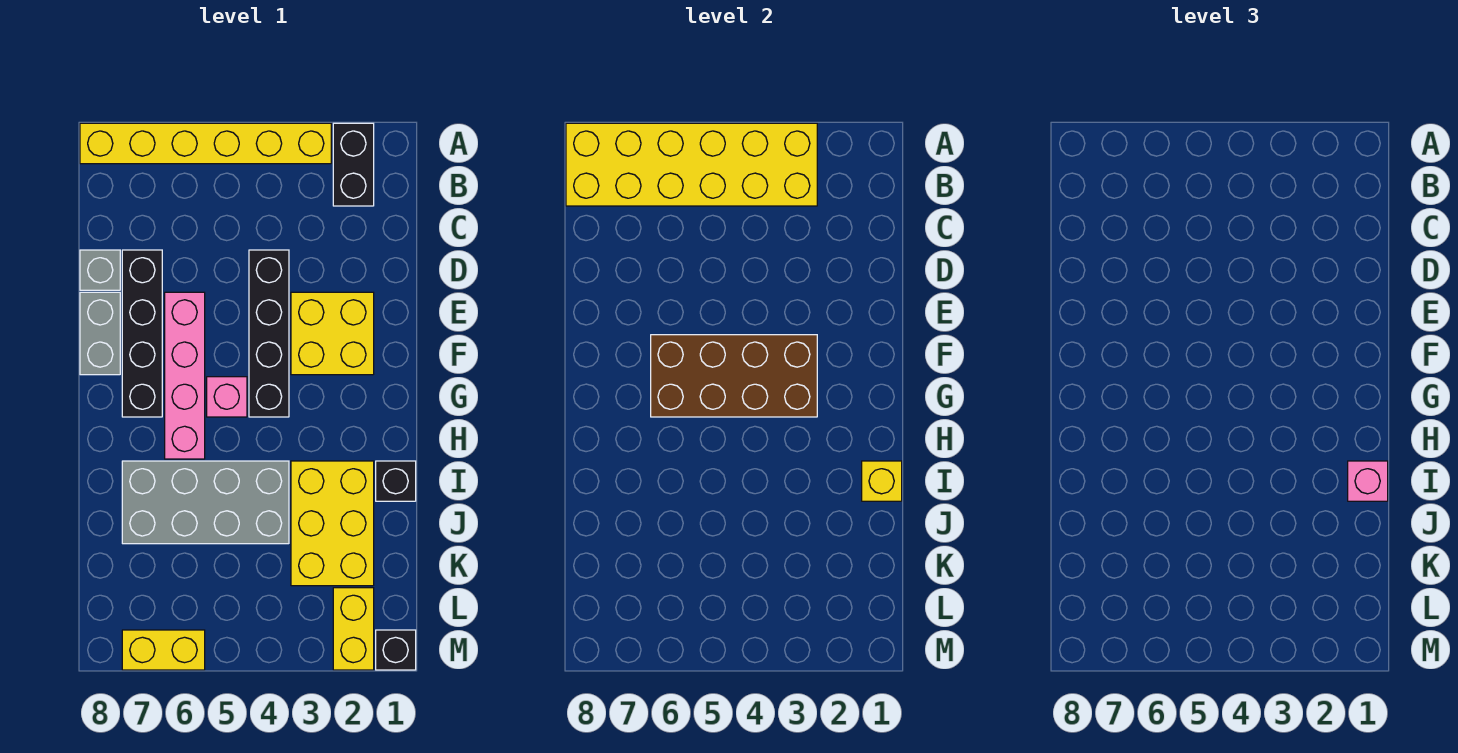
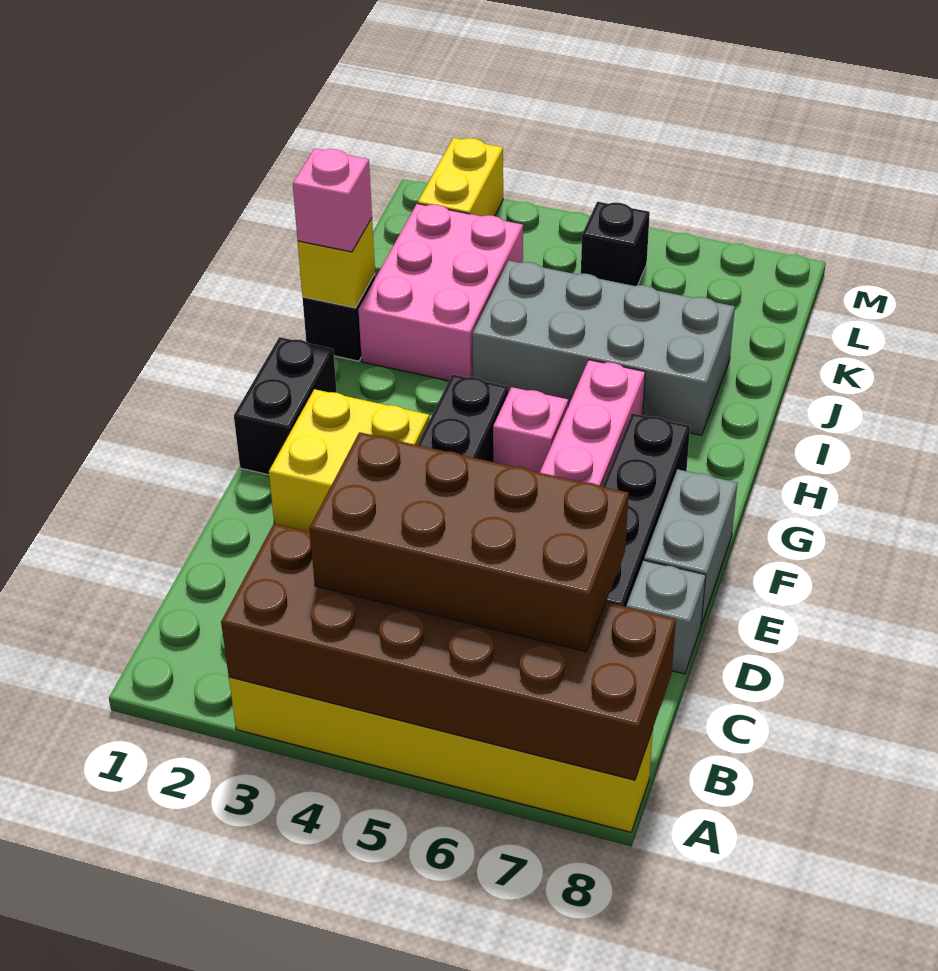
black 1x2 brick [333,123,374,206] -> black 1x2 brick moved to [234,337,337,475]
yellow 2x6 brick [566,123,817,206] -> brown 2x6 brick [221,524,676,780]
brown 2x4 brick [651,335,817,417] -> brown 2x4 brick moved to [310,432,629,652]
yellow 2x3 brick [291,461,374,586] -> pink 2x3 brick [358,204,523,381]
black 1x1 brick [376,630,416,670] -> black 1x1 brick moved to [581,202,650,286]
yellow 1x2 brick [122,630,205,670] -> none

